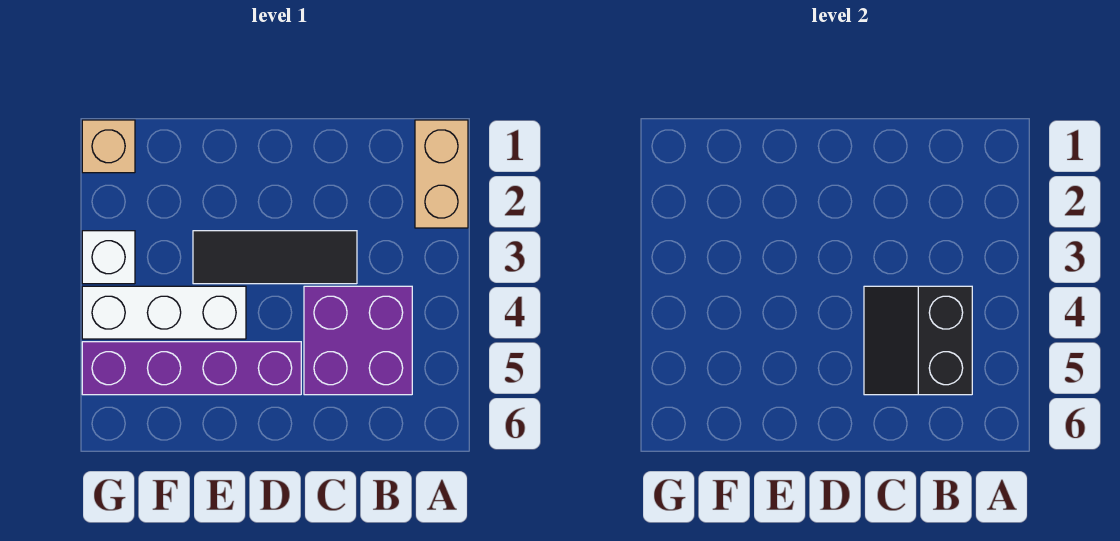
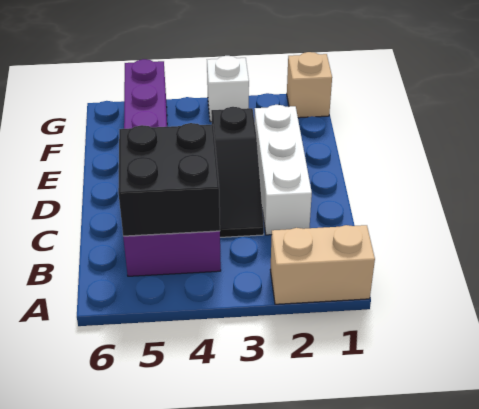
black 2x2 slope [864,286,972,395] -> black 2x2 brick [118,123,220,236]
black 1x3 tile [193,231,357,284] -> black 1x3 slope [211,107,264,237]
white 1x3 brick [82,286,246,339] -> white 1x3 brick moved to [255,105,312,235]

